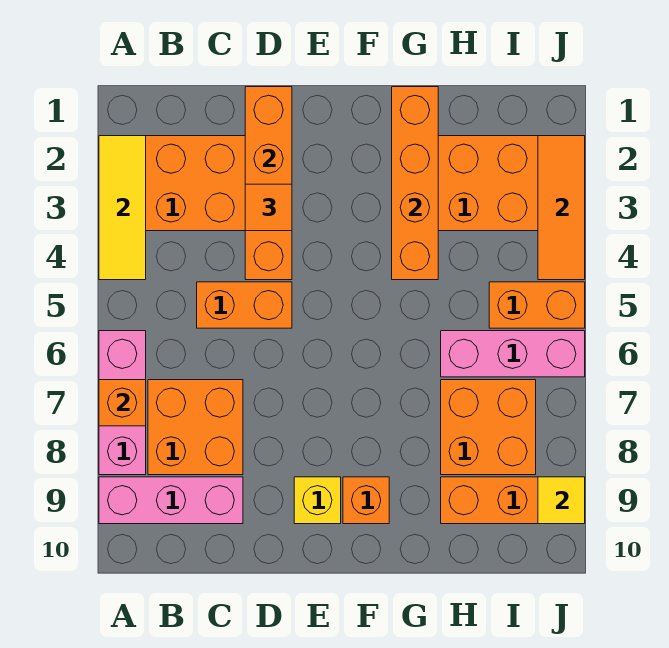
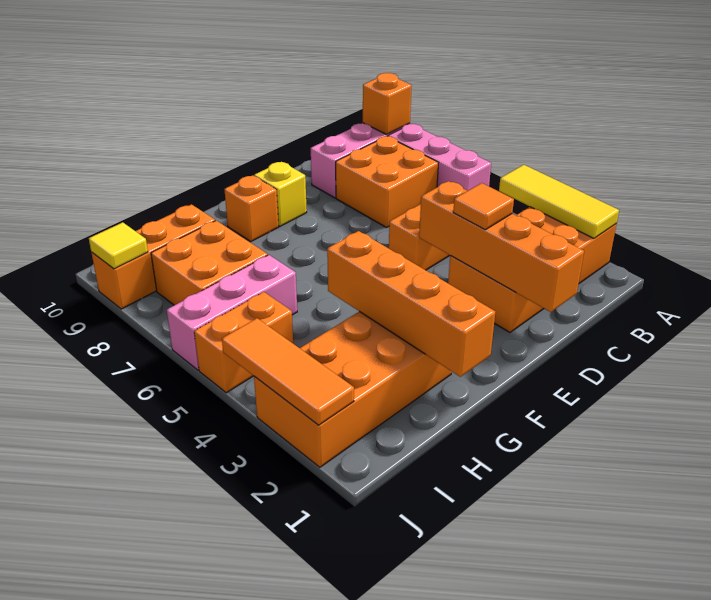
orange 1x1 brick [99,380,146,426] -> orange 1x1 brick moved to [363,73,412,134]

